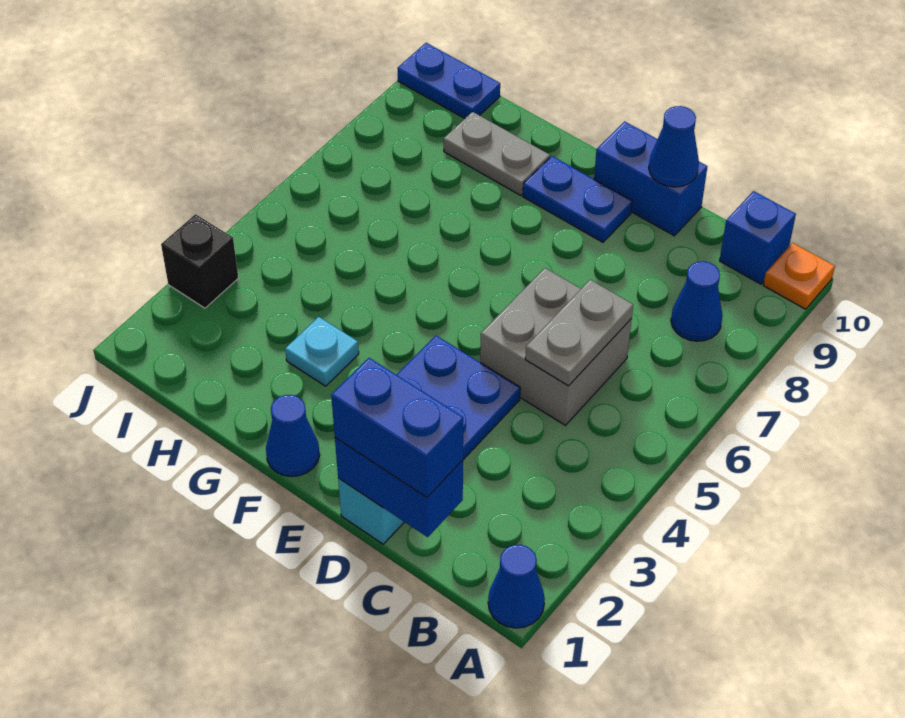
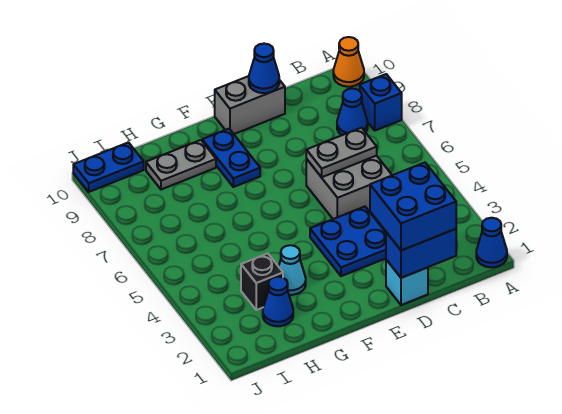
orange 1x1 plate [763,243,835,309] -> orange 1x1 cone [333,37,364,87]
blue 1x1 brick [719,191,796,284] -> blue 1x1 brick moved to [360,74,402,130]
blue 1x2 brick [331,358,463,497] -> blue 2x2 brick [370,163,456,250]
grey 1x2 plate [525,280,633,386] -> grey 1x2 plate turned to [306,128,377,177]
blue 1x2 brick [594,121,707,236] -> grey 1x2 brick [215,76,285,134]
blue 1x2 plate [523,156,632,242] -> blue 1x2 plate turned to [202,129,260,187]
blue 1x1 cone [266,395,320,476] -> blue 1x1 cone moved to [263,277,293,326]
cyan 1x1 plate [285,317,359,386] -> cyan 1x1 cone [279,245,306,295]
black 1x1 brick [161,214,238,308] -> black 1x1 brick moved to [241,254,283,310]

